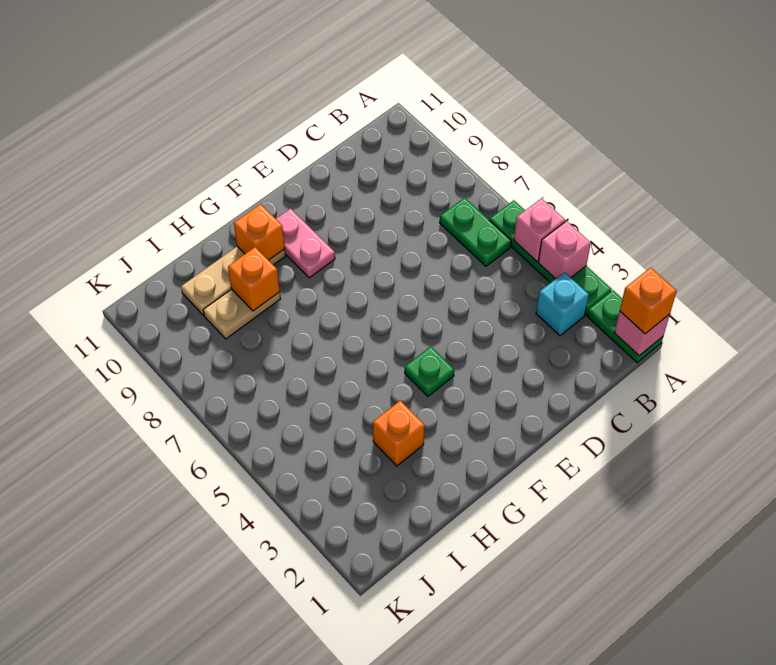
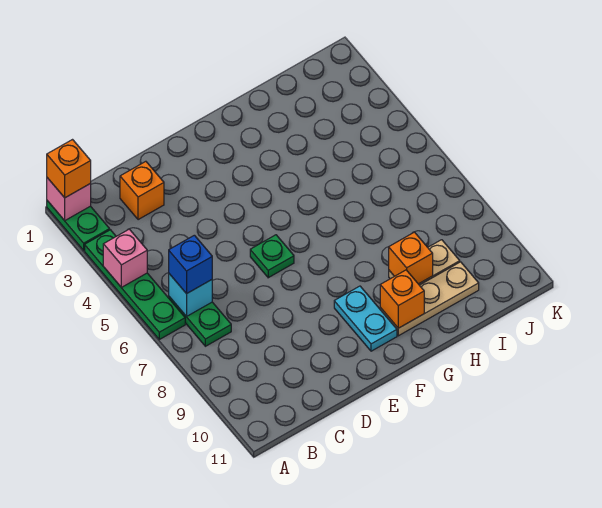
pink 1x1 brick [514,198,565,262] -> none
cyan 1x1 brick [536,272,589,336] -> cyan 1x1 brick moved to [169,274,212,317]
none -> blue 1x1 brick [169,235,212,294]
green 1x1 plate [405,347,454,396] -> green 1x1 plate moved to [250,235,294,278]
pink 1x2 plate [276,209,335,278] -> cyan 1x2 plate [334,286,397,351]
orange 1x1 brick [373,401,425,466] -> orange 1x1 brick moved to [120,161,164,220]

